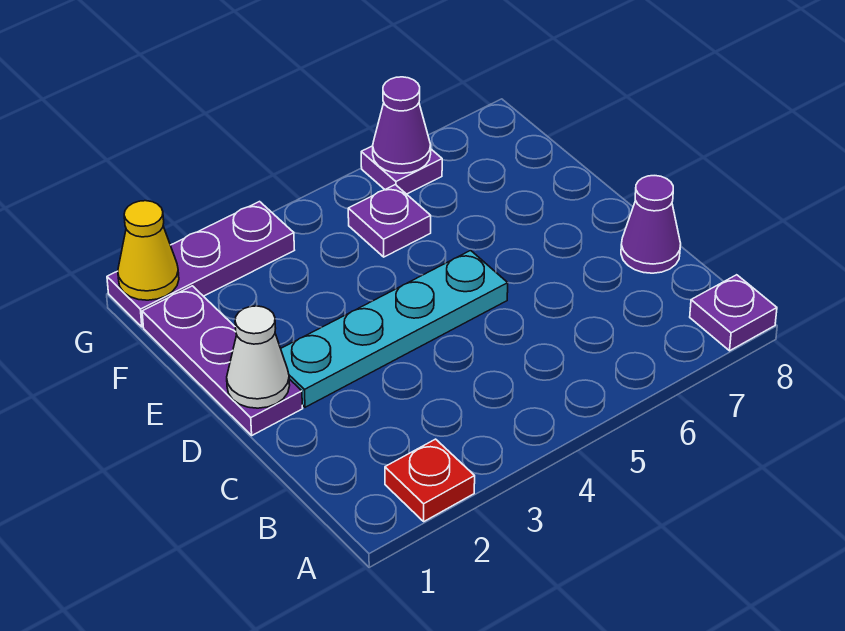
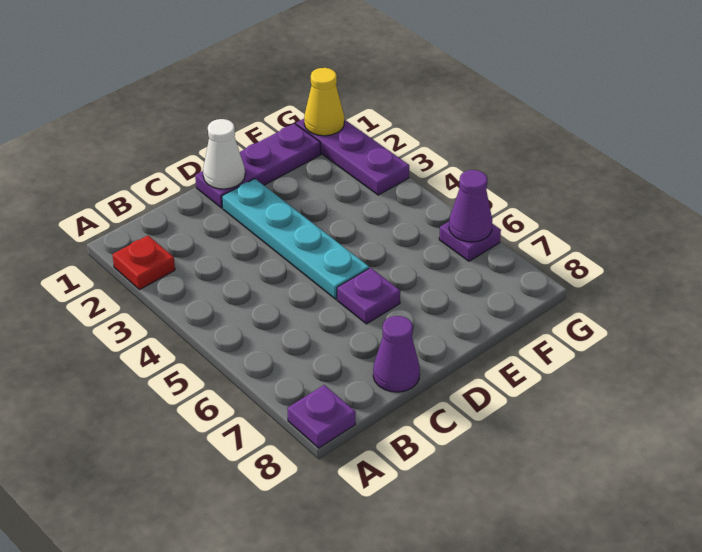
purple 1x1 plate [348,185,431,257] -> purple 1x1 plate moved to [337,268,400,324]

